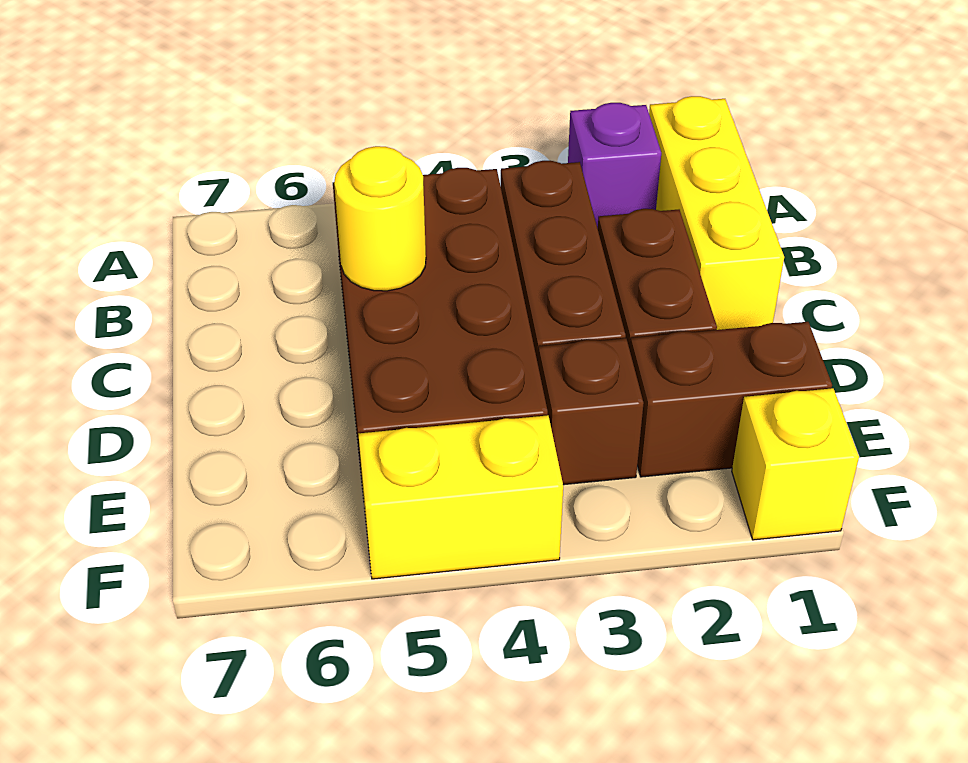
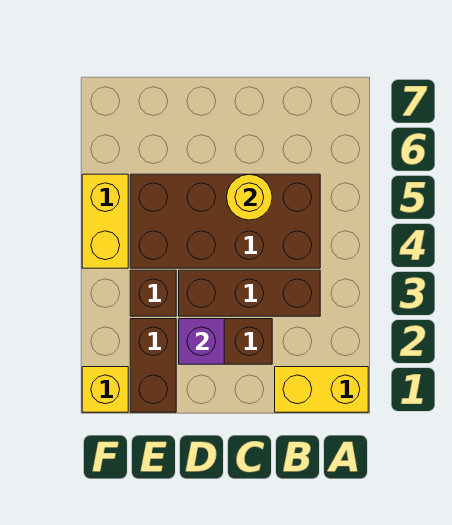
yellow 1x3 brick [649,96,784,330] -> yellow 1x2 brick [275,367,368,412]
purple 1x1 brick [568,103,661,228] -> purple 1x1 brick moved to [179,319,224,364]

